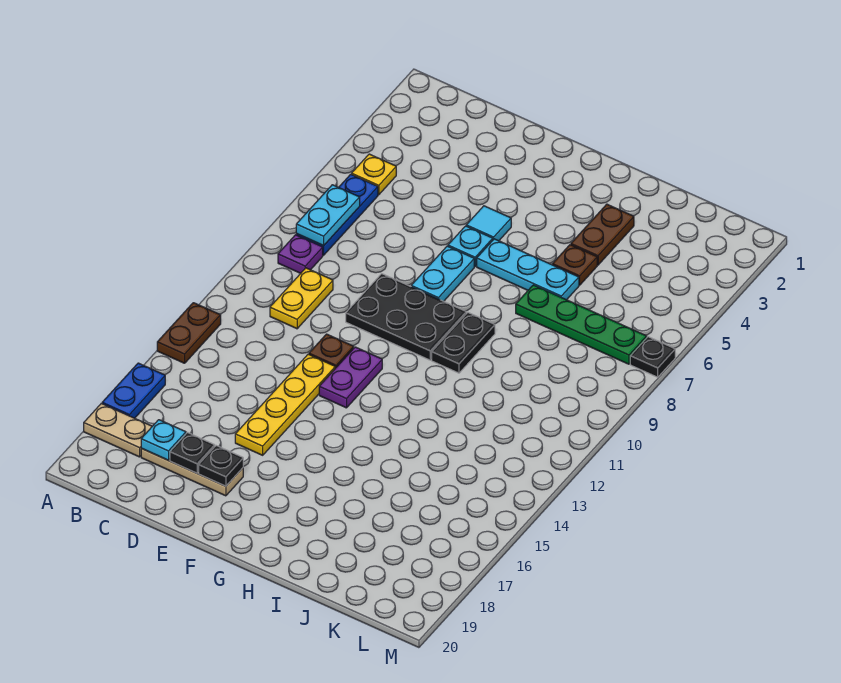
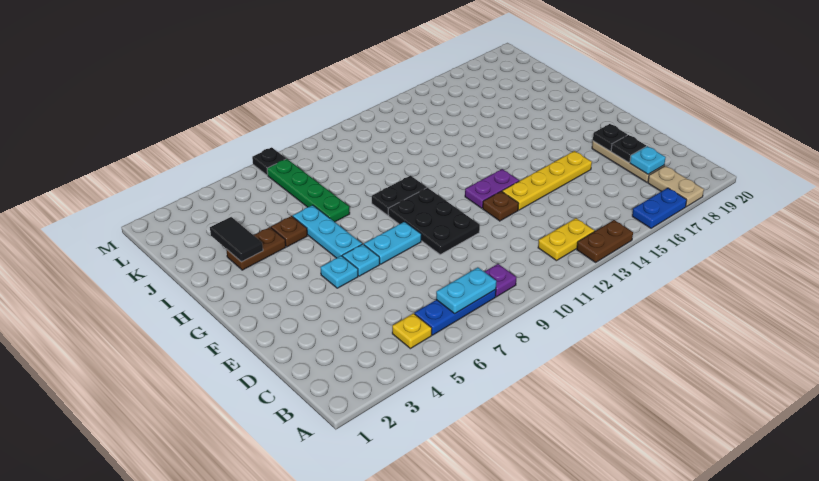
yellow 1x2 plate [270,268,333,329] -> yellow 1x2 plate moved to [538,218,595,261]
cyan 1x1 tile [466,206,511,241] -> cyan 1x1 plate [320,256,358,288]
none -> black 1x2 tile [210,217,263,262]

